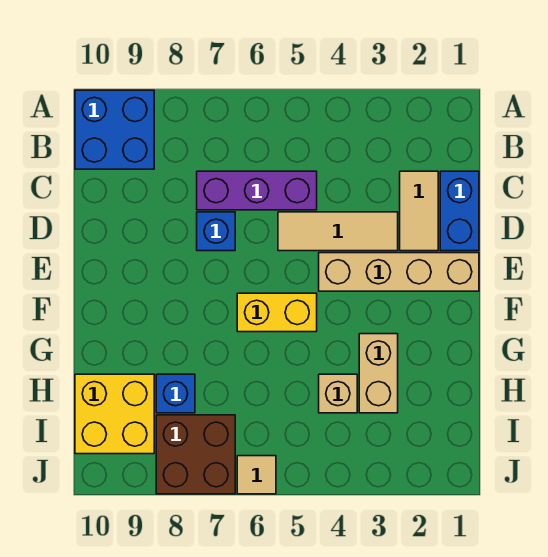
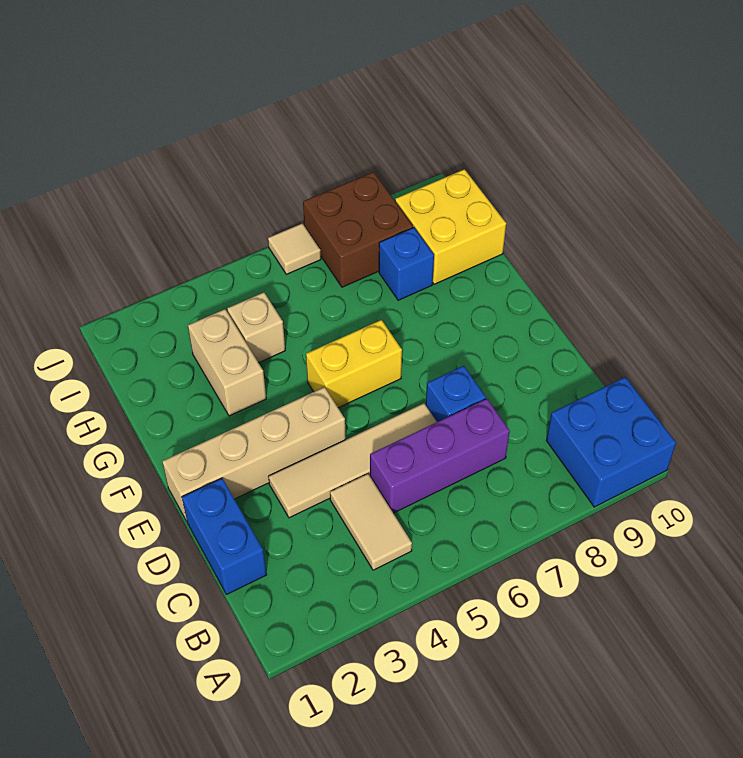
tan 1x2 tile [400,171,438,251] -> tan 1x2 tile moved to [330,474,412,570]
tan 1x3 tile [278,212,398,251] -> tan 1x4 tile [268,403,437,518]

